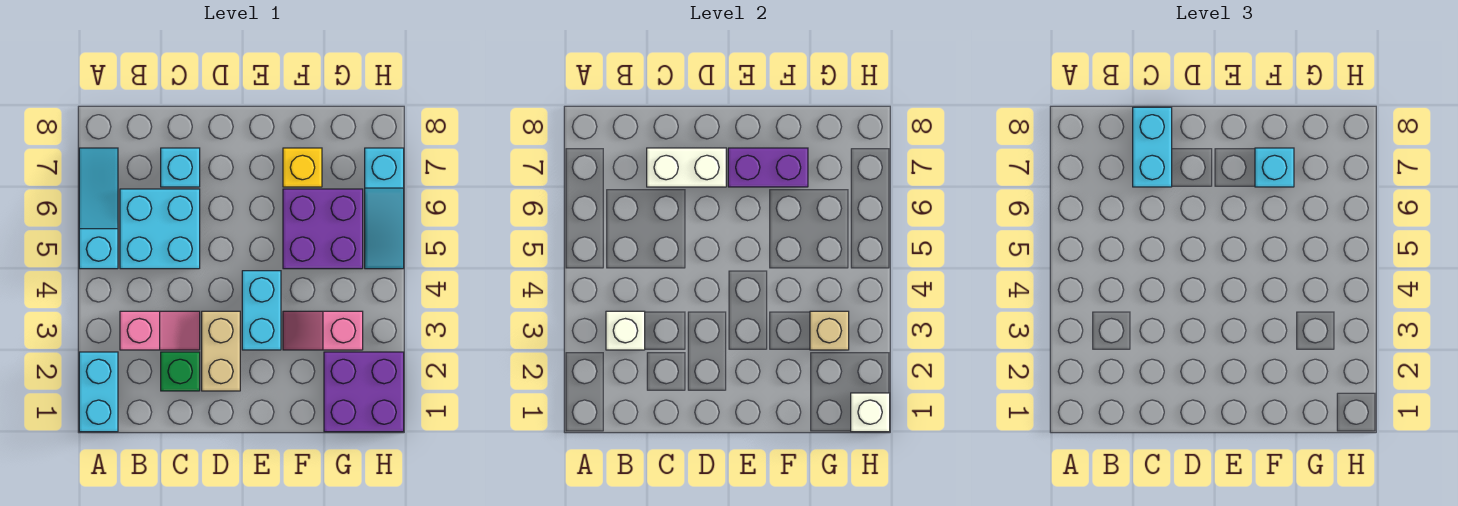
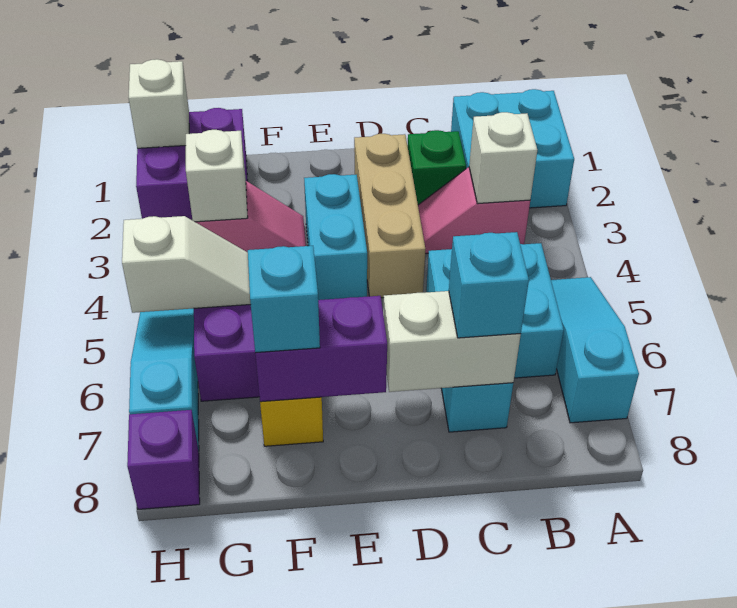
cyan 1x2 brick [79,352,118,432] -> cyan 2x2 brick [451,89,574,208]
cyan 1x3 slope [79,148,118,269] -> cyan 1x3 slope turned to [551,277,639,423]
cyan 1x2 brick [1133,107,1172,187] -> cyan 1x1 brick [449,232,529,338]
tan 1x2 brick [202,311,240,391] -> tan 1x3 brick [354,134,425,298]
tan 1x1 brick [810,311,849,350] -> white 1x1 brick [186,130,248,222]
none -> white 1x2 slope [122,216,251,313]
none -> purple 1x1 brick [127,410,200,509]

